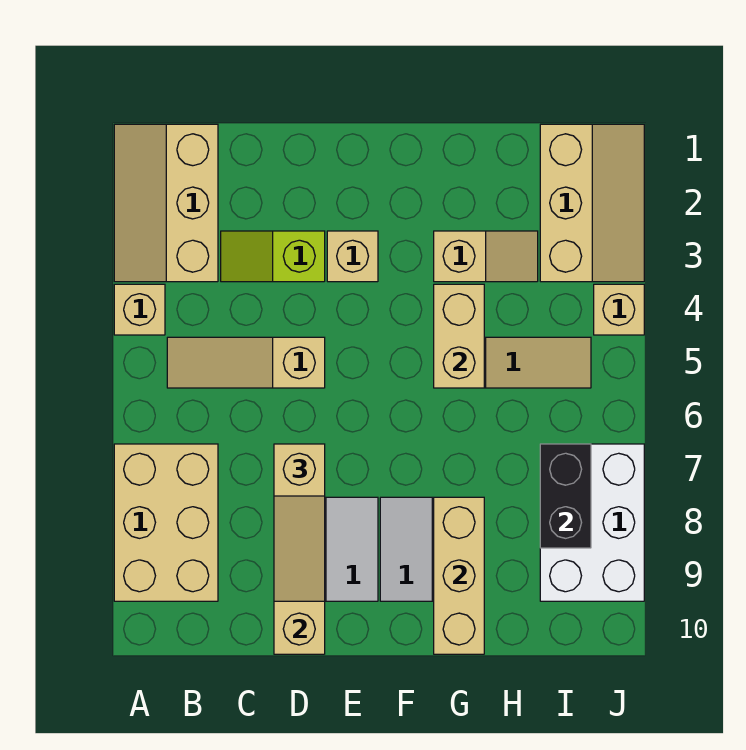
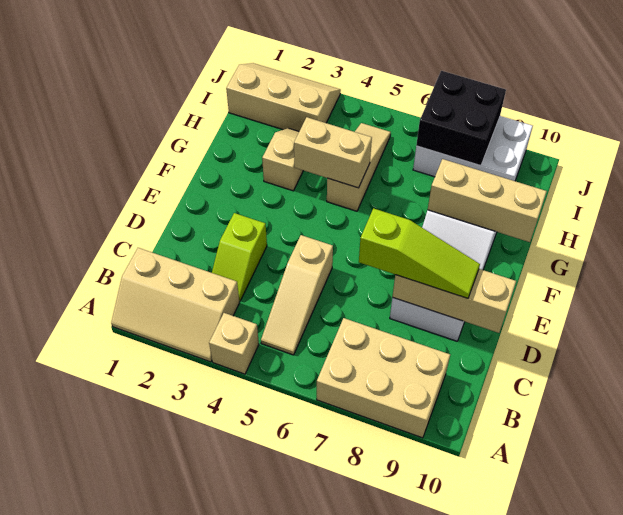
tan 1x3 slope [274,444,325,601] -> lime 1x3 slope [359,208,480,298]
tan 1x1 brick [327,231,378,282] -> none
black 1x2 brick [540,444,591,548] -> black 2x2 brick [416,71,506,166]
tan 1x1 brick [594,284,644,335] -> none

